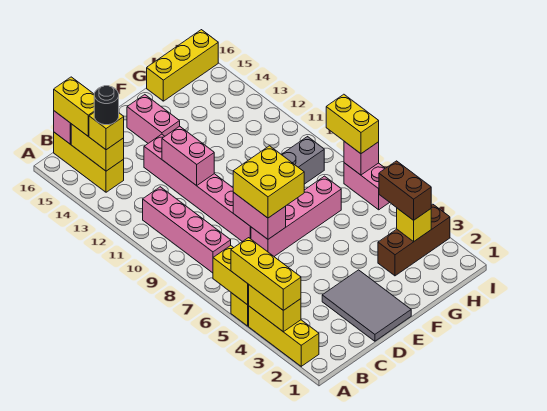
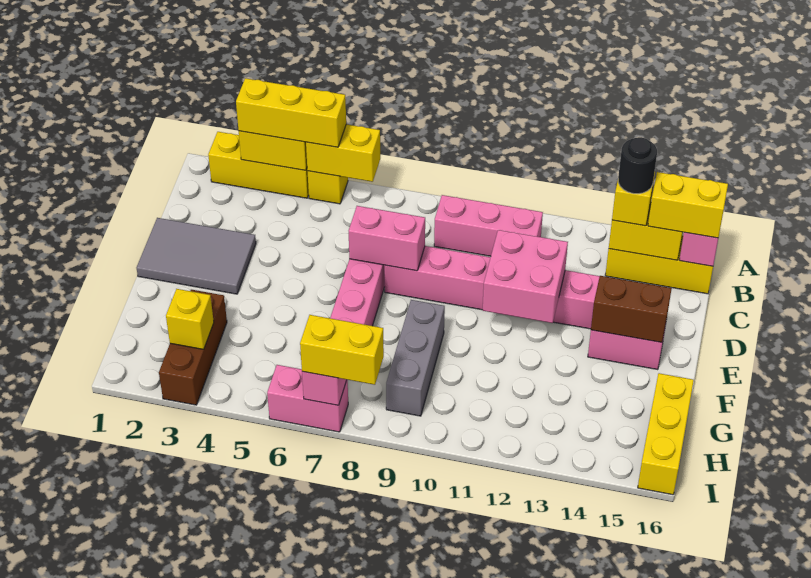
pink 1x4 brick [143,187,231,273] -> pink 1x3 brick [434,195,543,256]
yellow 2x2 brick [233,146,304,218] -> none
pink 1x2 brick [162,126,214,186] -> pink 2x2 brick [483,230,568,323]
brown 1x2 brick [379,161,431,220] -> brown 1x2 brick moved to [591,276,672,342]

